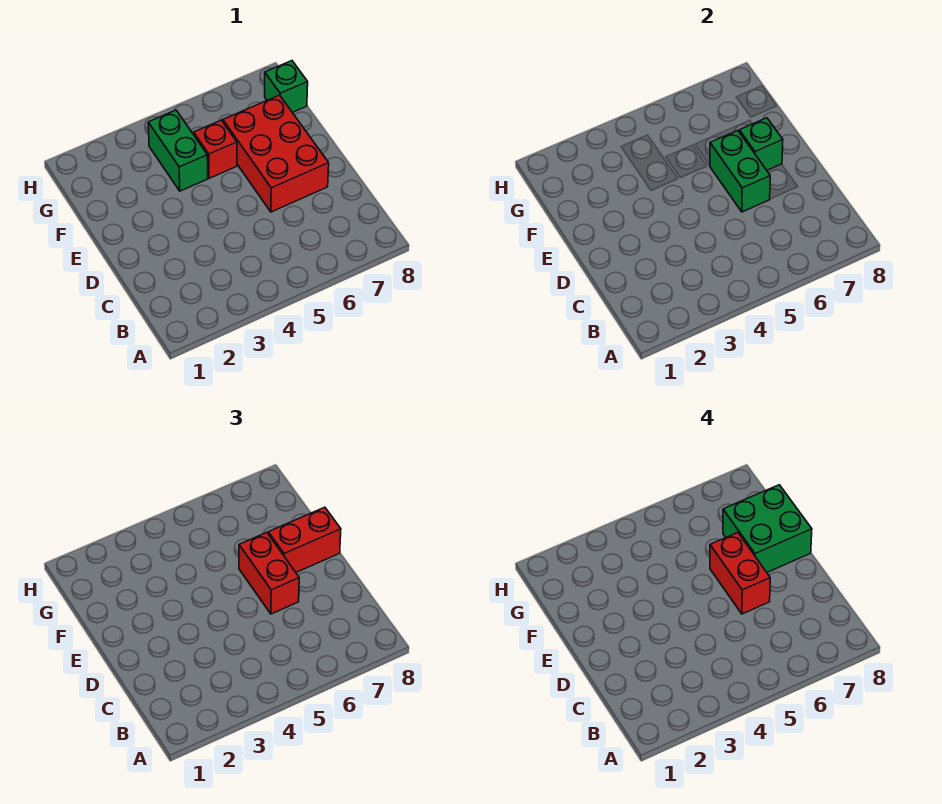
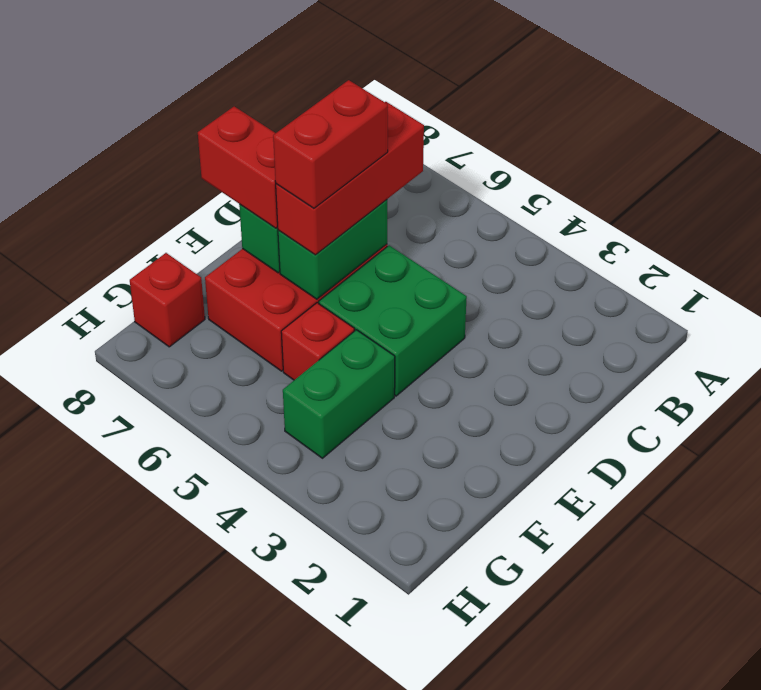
red 1x2 brick [239,533,299,614] -> red 1x3 brick [276,102,424,255]
green 2x2 brick [723,485,812,572] -> green 2x2 brick moved to [319,245,467,396]
green 1x1 brick [265,61,308,113] -> red 1x1 brick [130,253,205,347]

